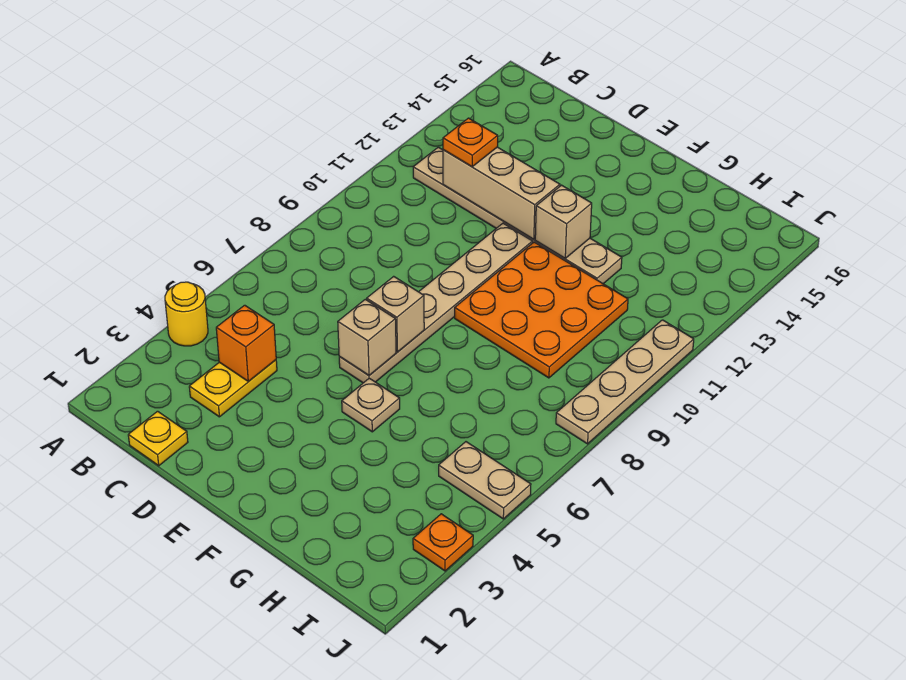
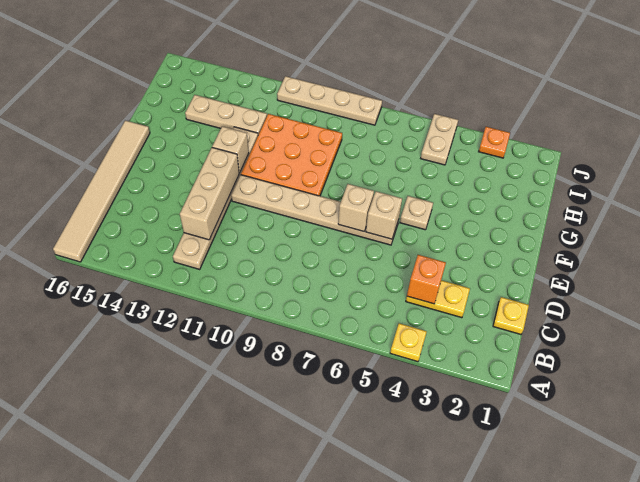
yellow 1x1 round brick [165,282,208,346] -> yellow 1x1 plate [390,323,427,362]
none -> tan 1x6 tile [53,120,150,262]
orange 1x1 plate [443,118,498,167] -> none
none -> tan 1x3 plate [185,95,267,135]

